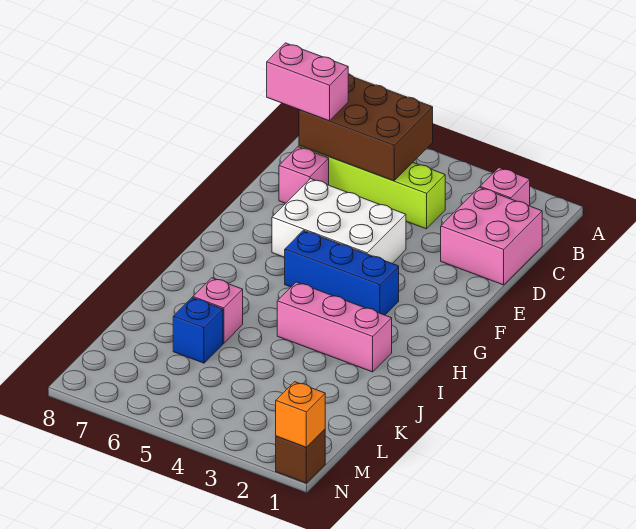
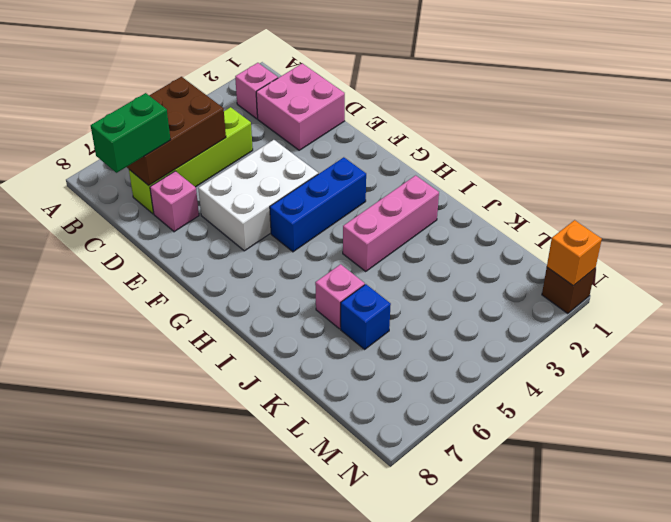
pink 1x2 brick [267,43,348,121] -> green 1x2 brick [91,93,171,173]

